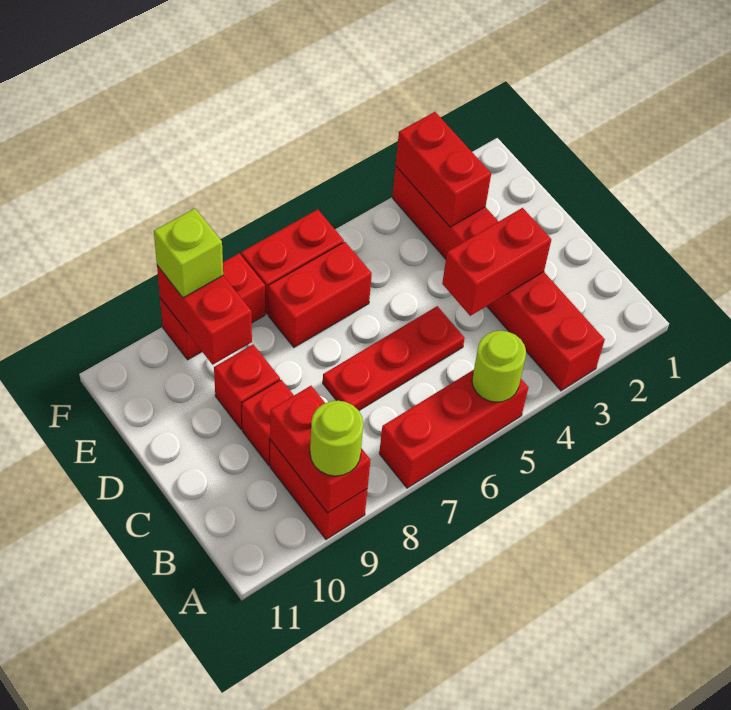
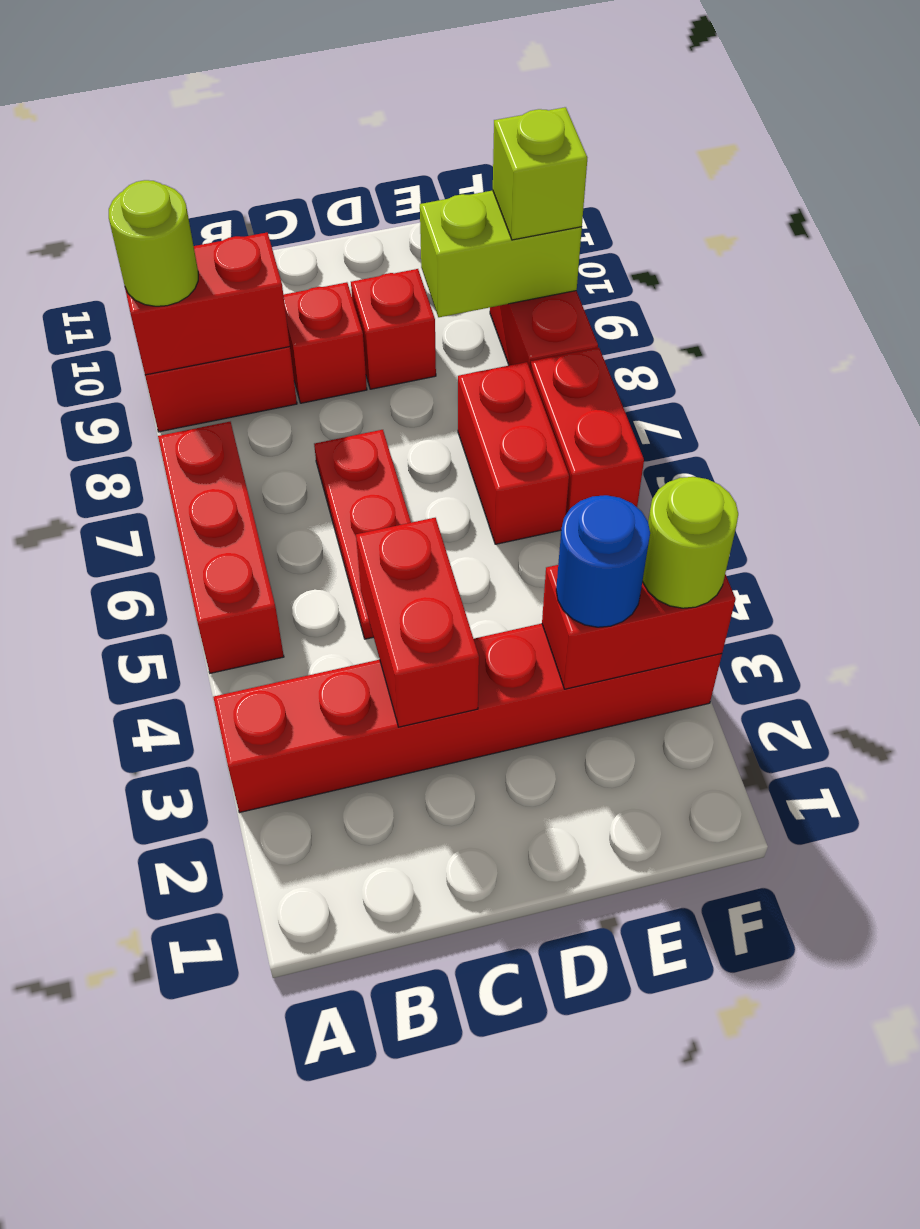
lime 1x1 round brick [472,331,526,402] -> lime 1x1 round brick moved to [642,477,738,608]
none -> blue 1x1 round brick [556,495,650,627]
red 1x2 brick [157,266,252,365] -> lime 1x2 brick [420,190,582,317]

